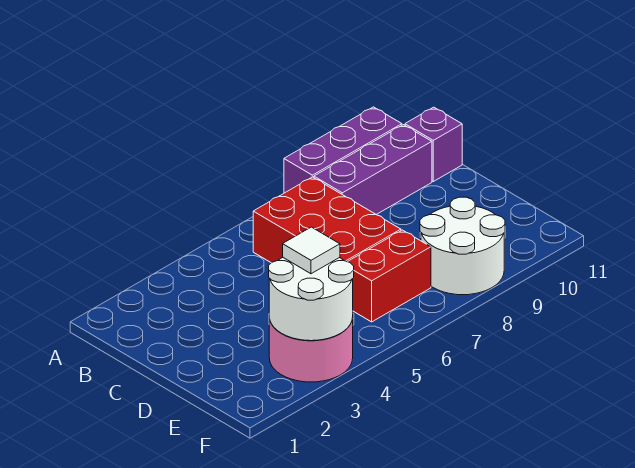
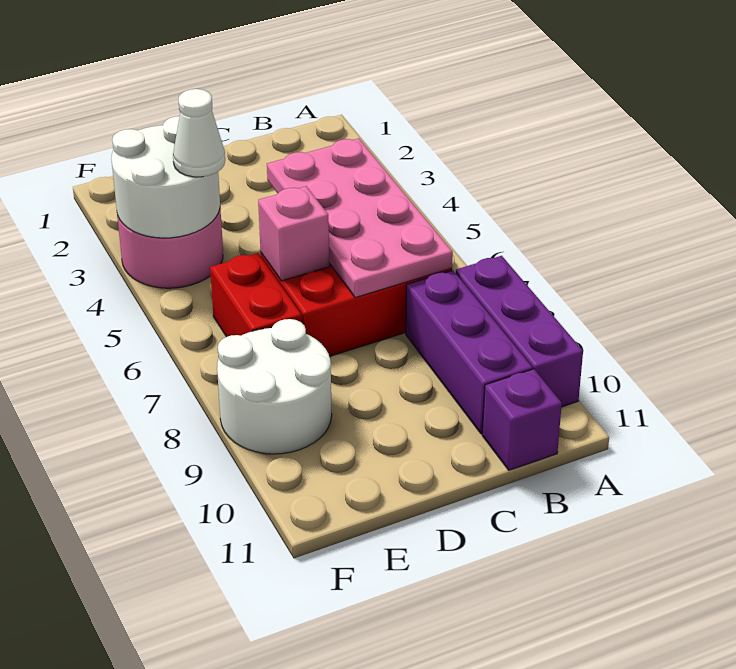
none -> pink 2x4 plate [267,138,453,298]
none -> pink 1x1 brick [258,186,329,281]
white 1x1 tile [283,227,340,274] -> white 1x1 cone [173,89,225,177]

